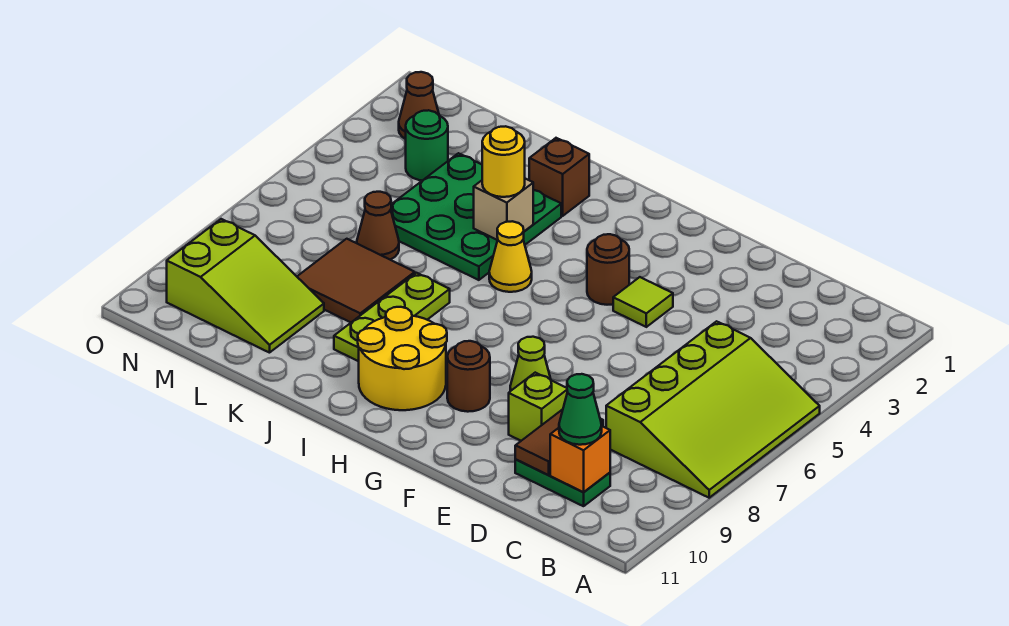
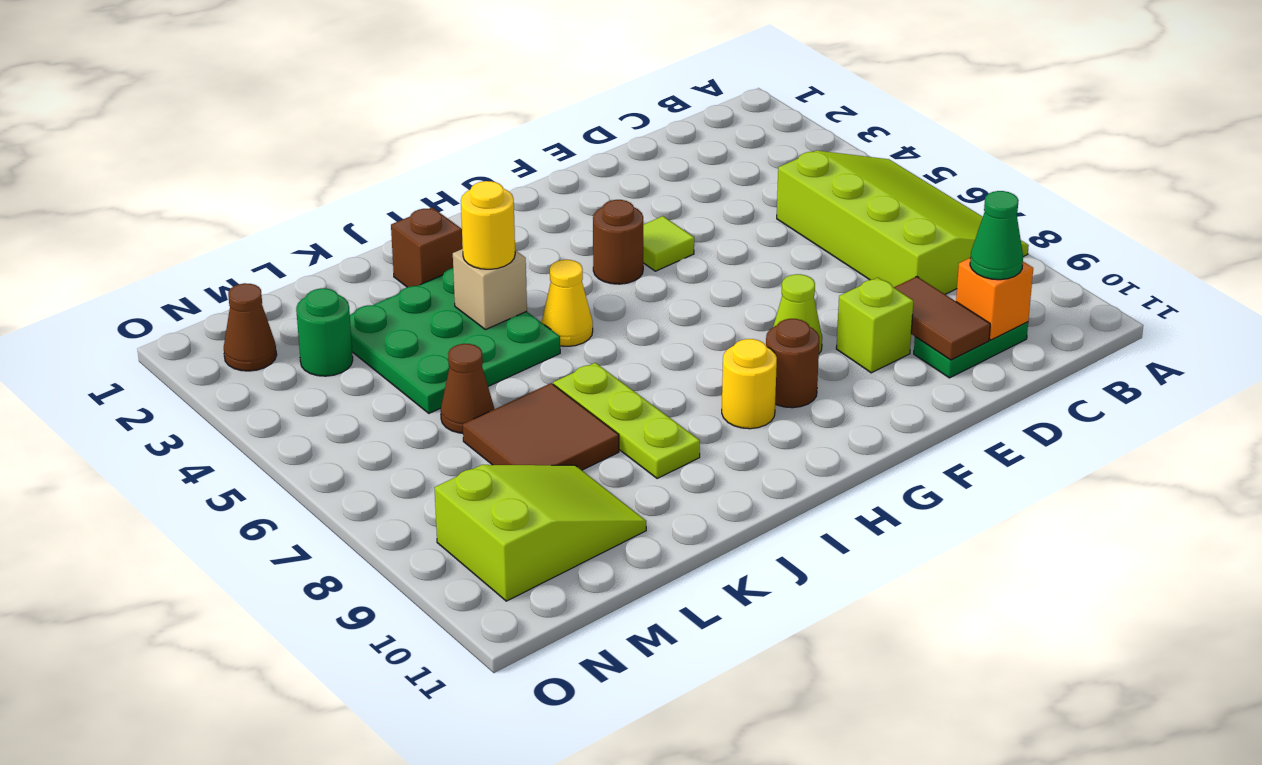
yellow 2x2 round brick [358,307,447,410] -> yellow 1x1 round brick [722,339,777,429]

